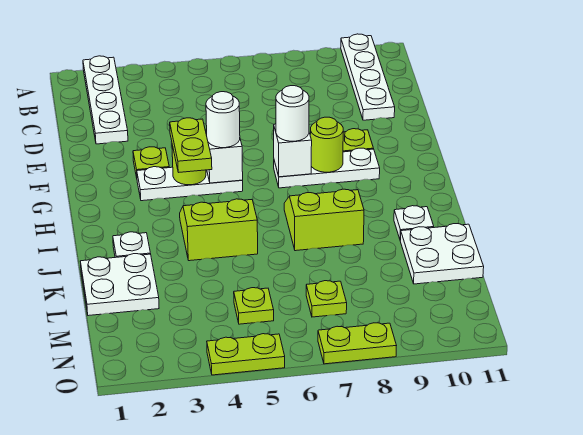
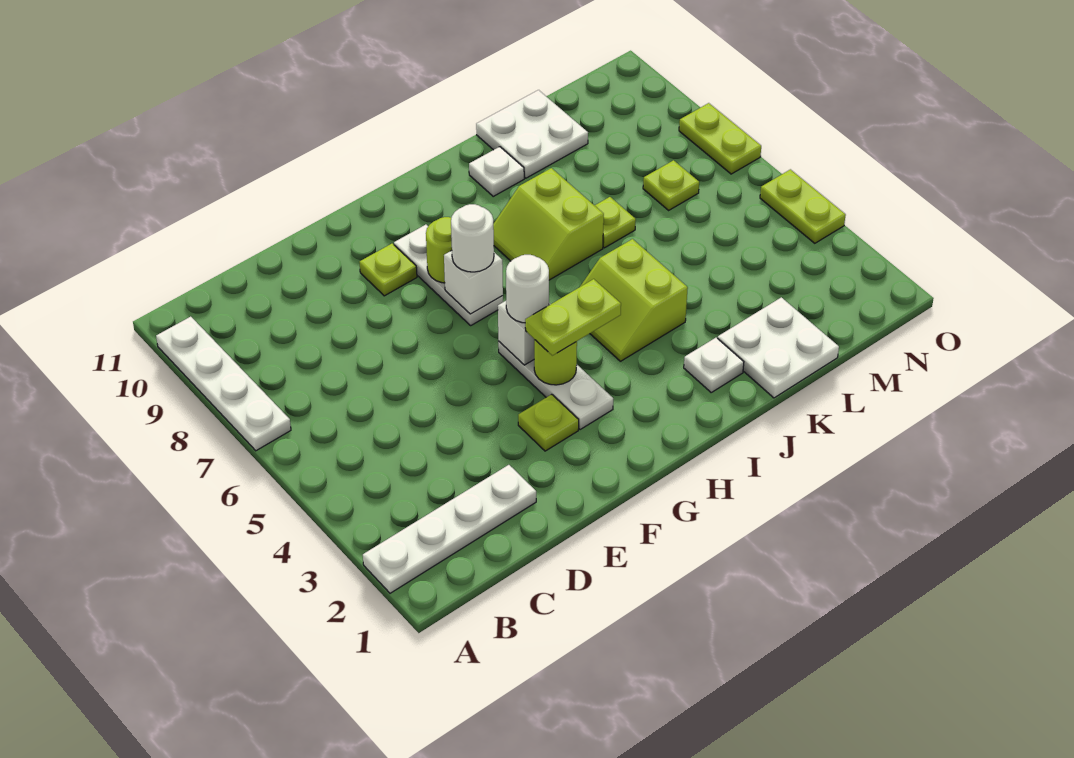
white 1x4 plate [341,34,395,120] -> white 1x4 plate turned to [156,317,291,451]
lime 1x1 plate [234,288,274,324] -> lime 1x1 plate moved to [594,197,636,248]

